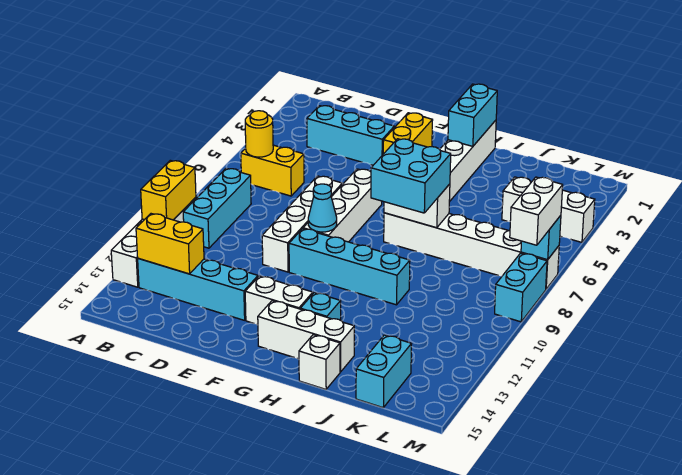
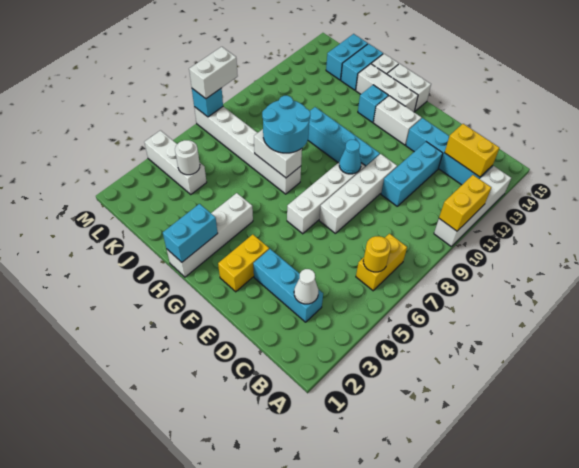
yellow 1x2 brick [241,145,304,196] -> yellow 1x2 brick turned to [356,234,407,291]
cyan 1x3 brick [183,168,251,248] -> cyan 1x3 brick moved to [381,142,443,206]
none -> white 1x1 cone [294,269,318,304]
none -> white 1x2 brick [387,64,431,111]
cyan 2x2 brick [371,139,451,213] -> cyan 2x2 round brick [262,96,310,153]
none -> white 1x1 round brick [175,140,200,175]
cyan 1x2 brick [495,253,547,322] -> cyan 1x2 brick moved to [341,44,383,90]

